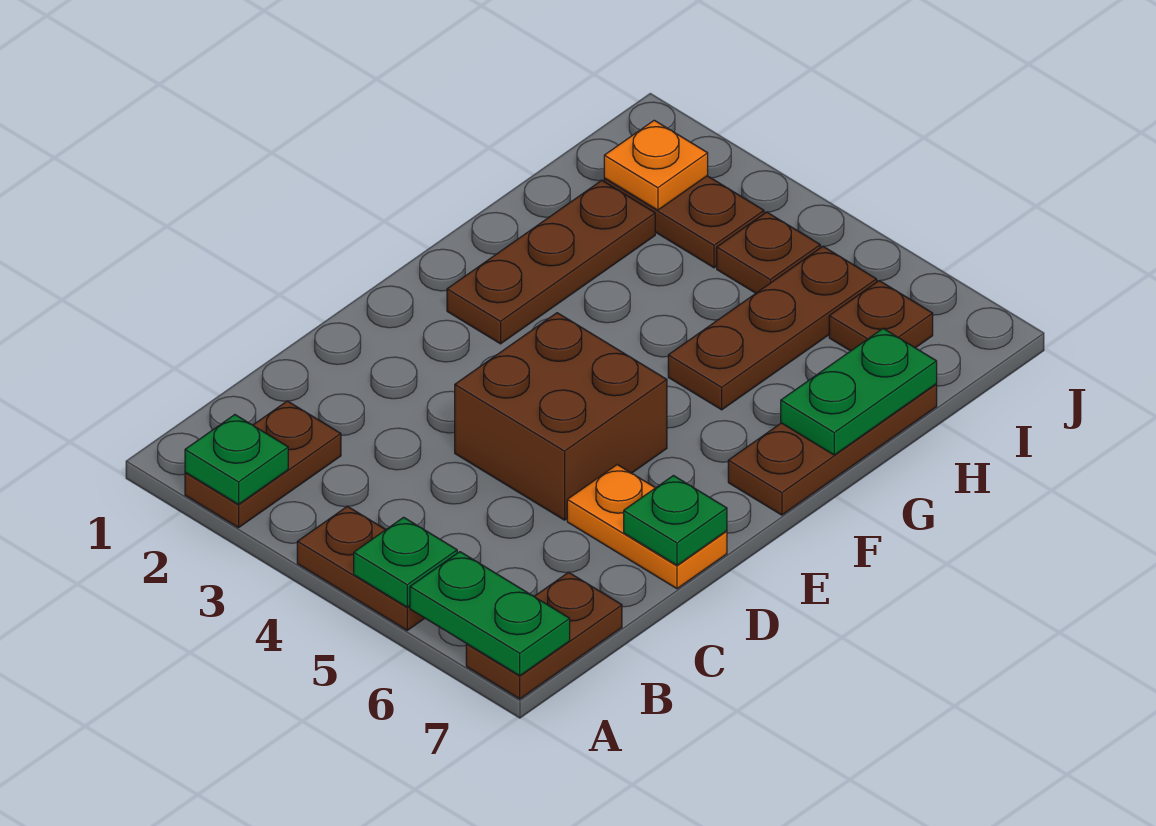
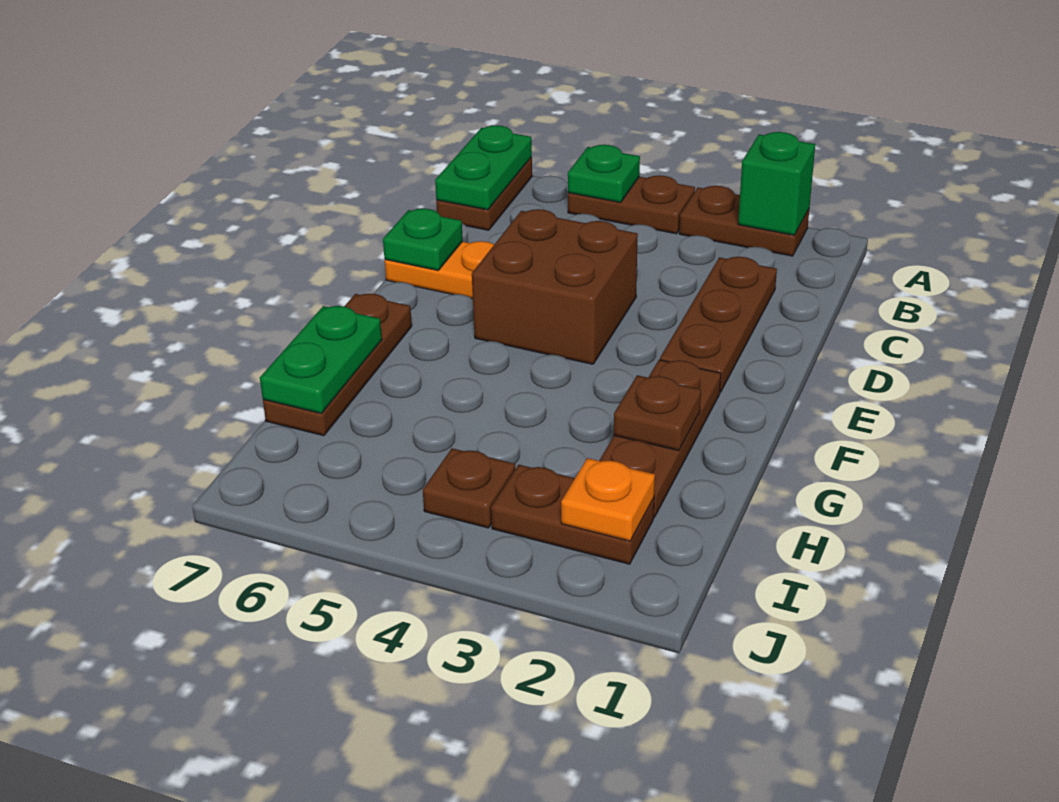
brown 1x2 plate [185,401,341,528] -> brown 1x2 plate turned to [679,186,809,256]
green 1x1 plate [185,415,288,504] -> green 1x1 brick [738,132,815,235]
green 1x2 plate [410,552,570,676] -> green 1x2 plate turned to [435,125,532,210]
brown 1x3 plate [668,246,877,410] -> brown 1x3 plate moved to [660,257,777,392]
brown 1x1 plate [829,281,933,351] -> brown 1x1 plate moved to [614,375,701,451]

